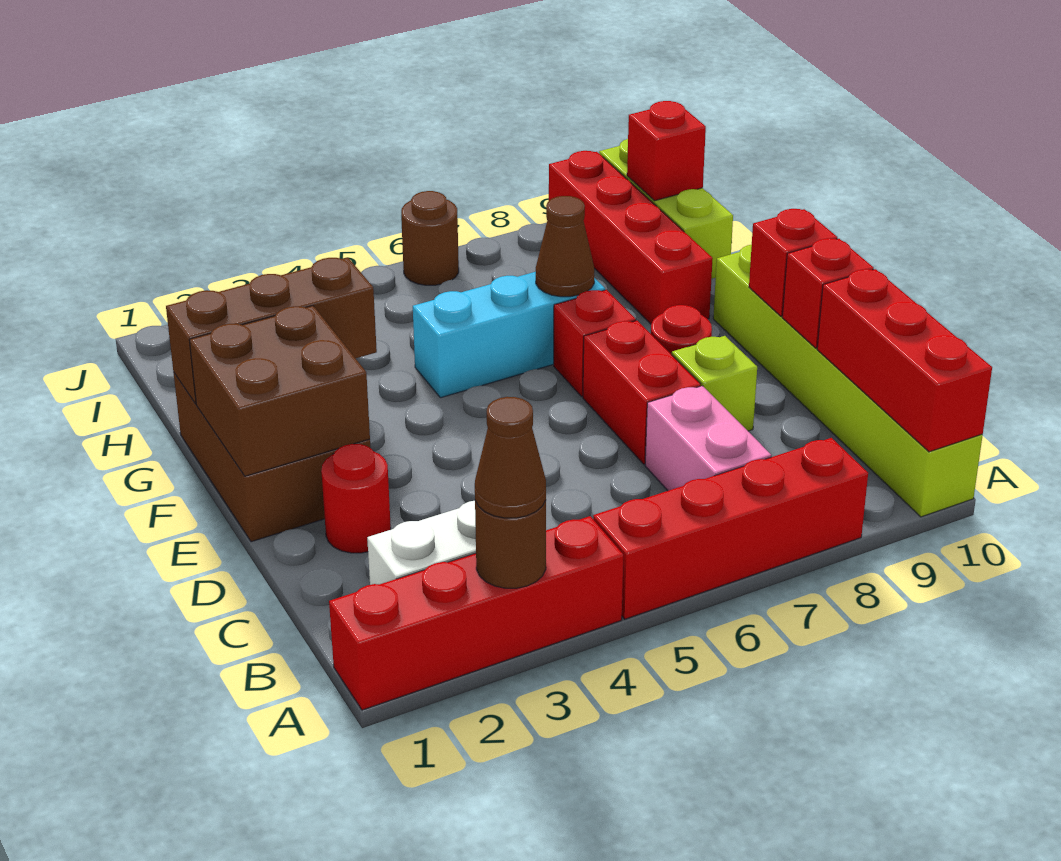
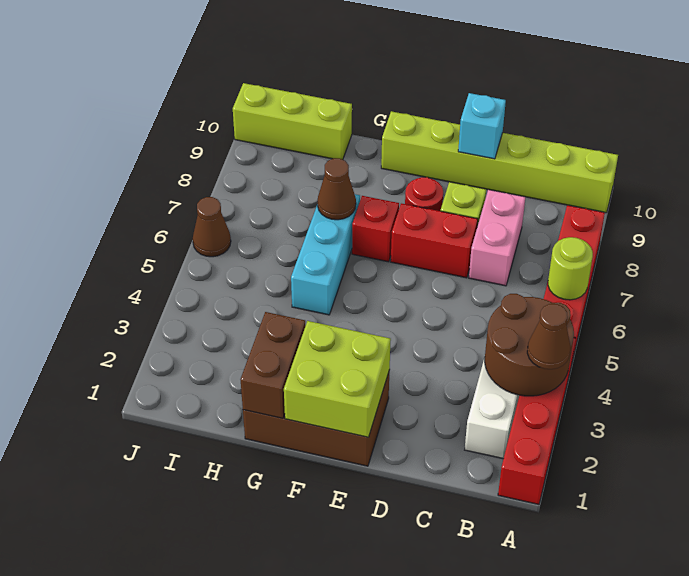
brown 1x1 round brick [475,500,546,588] -> brown 2x2 round brick [485,294,574,396]
none -> lime 1x1 round brick [548,237,593,300]
red 1x3 brick [817,269,992,452] -> none
pink 1x2 brick [645,386,771,491] -> pink 1x2 brick turned to [469,190,525,286]
red 1x1 round brick [321,444,391,553] -> none
red 1x1 brick [782,238,874,348] -> cyan 1x1 brick [458,93,506,159]
brown 2x2 brick [189,306,370,476] -> lime 2x2 brick [284,321,391,437]
red 1x1 brick [749,209,837,316] -> none
brown 1x3 brick [166,258,377,404] -> brown 1x2 brick [241,312,306,418]
red 1x4 brick [549,151,713,324] -> none
red 1x1 brick [627,101,706,201] -> none
brown 1x1 round brick [401,191,459,285] -> brown 1x1 cone [193,197,231,257]

